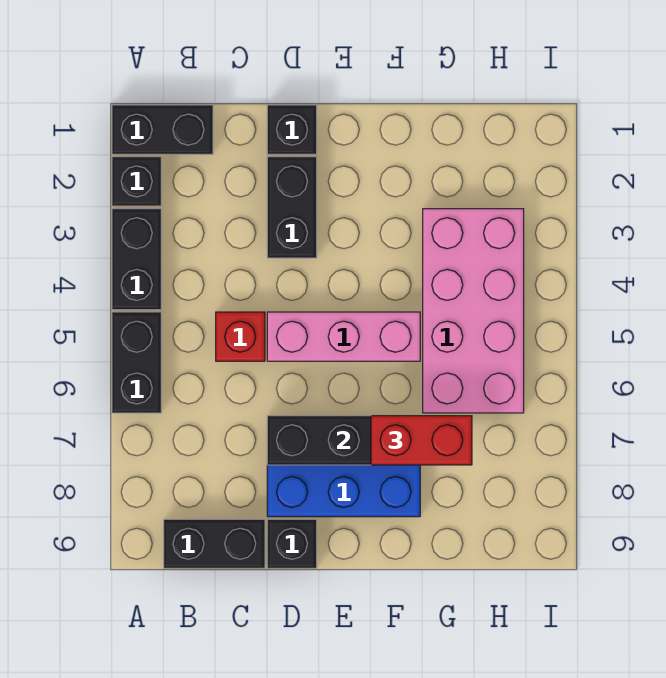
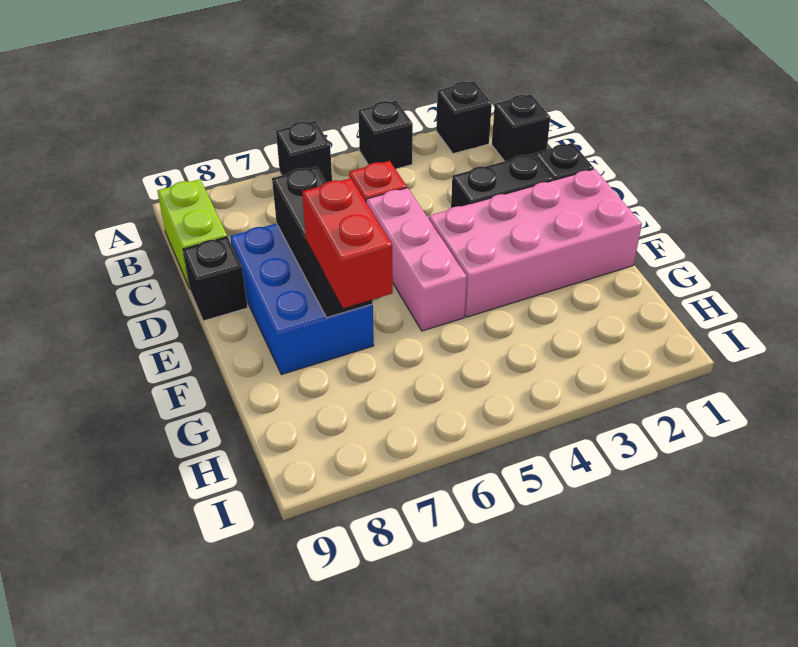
black 1x2 brick [112,105,213,154] -> black 1x1 brick [492,94,550,161]
black 1x2 brick [112,209,161,310] -> black 1x1 brick [358,101,413,169]
black 1x2 brick [112,312,161,413] -> black 1x1 brick [276,121,332,182]
black 1x2 brick [164,519,265,568] -> lime 1x2 brick [158,179,227,289]
pink 2x4 brick [423,209,524,413] -> pink 2x4 brick moved to [429,169,642,317]

